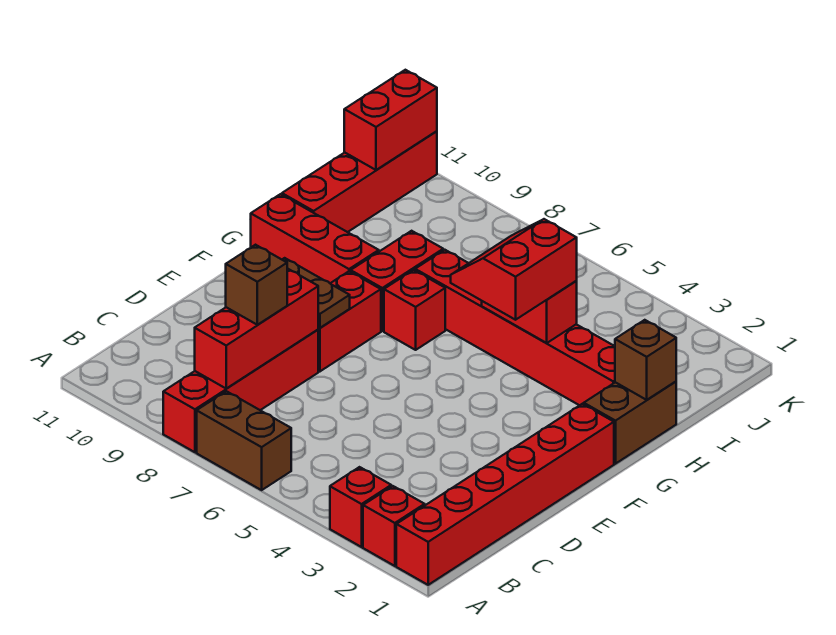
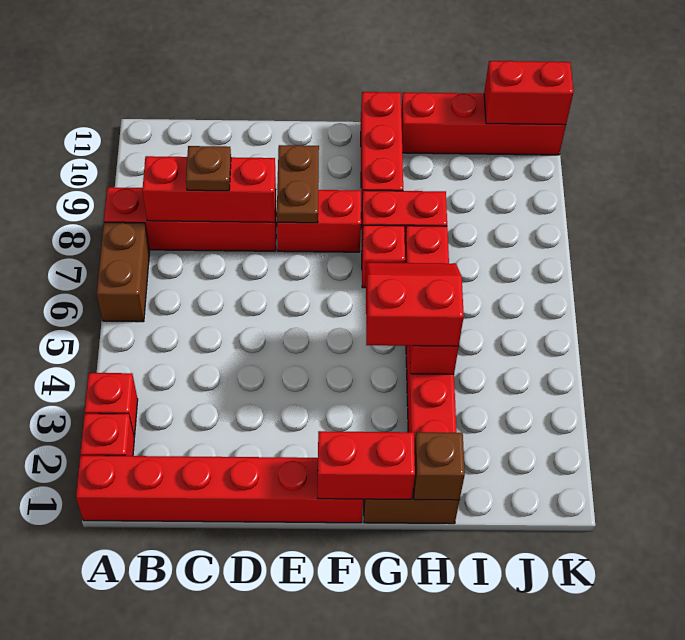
brown 1x1 brick [226,245,287,325] -> brown 1x1 plate [186,146,231,191]
none -> red 1x2 brick [318,431,415,499]

